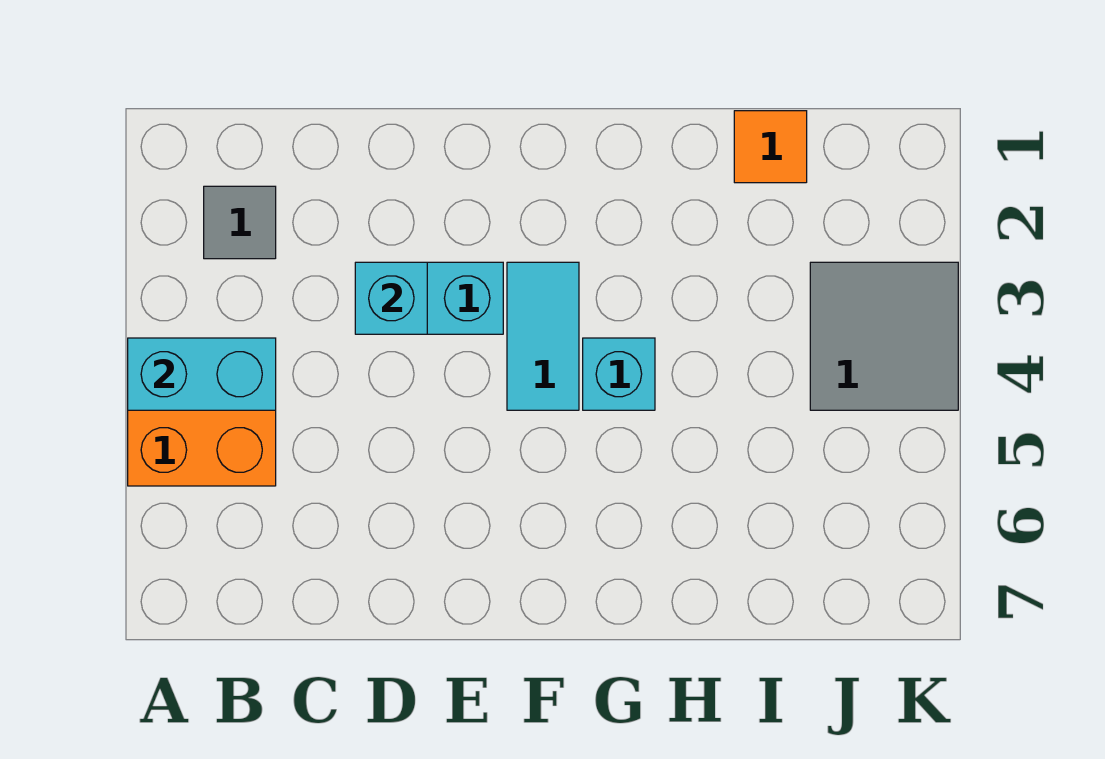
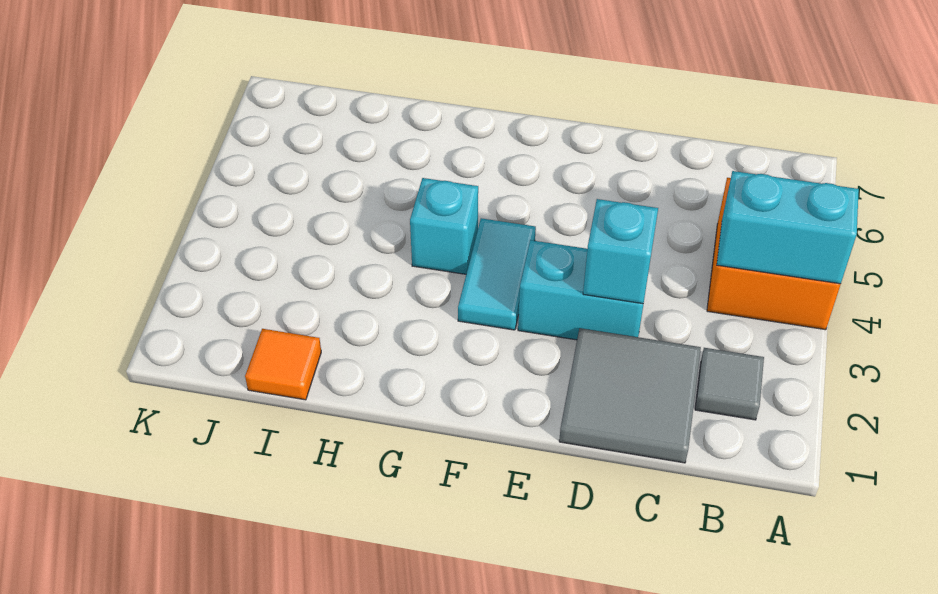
grey 2x2 tile [810,262,958,410] -> grey 2x2 tile moved to [559,328,701,463]

